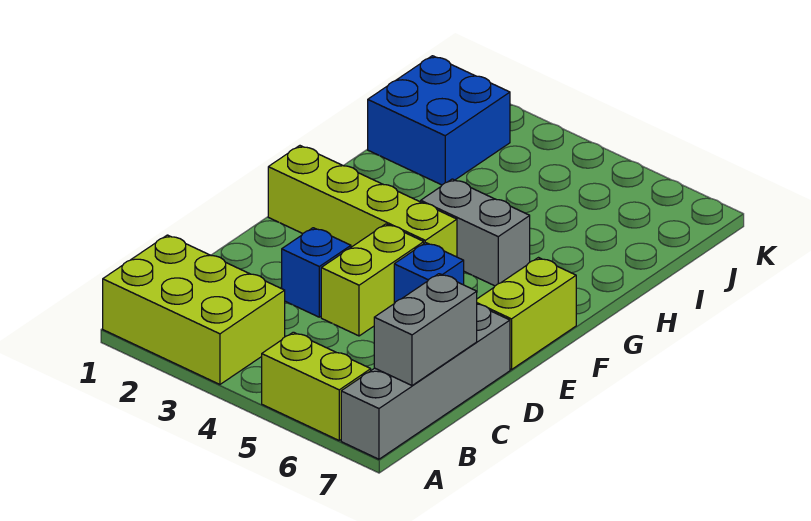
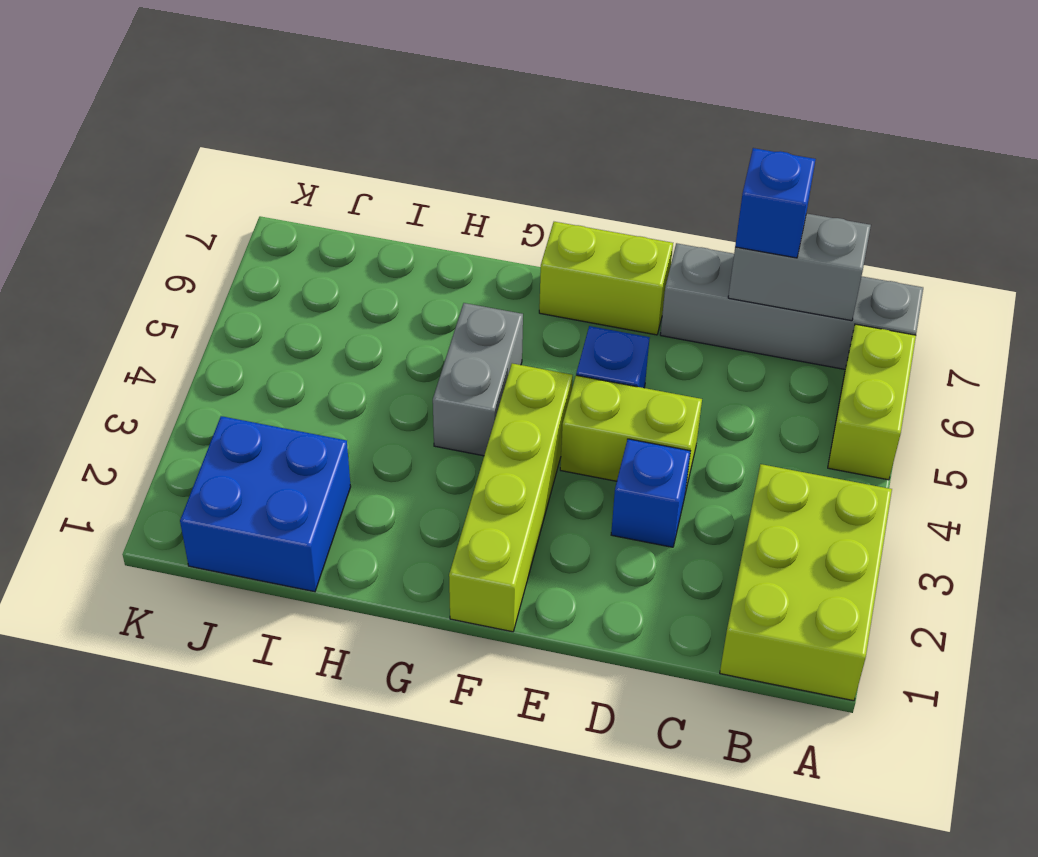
none -> blue 1x1 brick [735,148,816,258]

